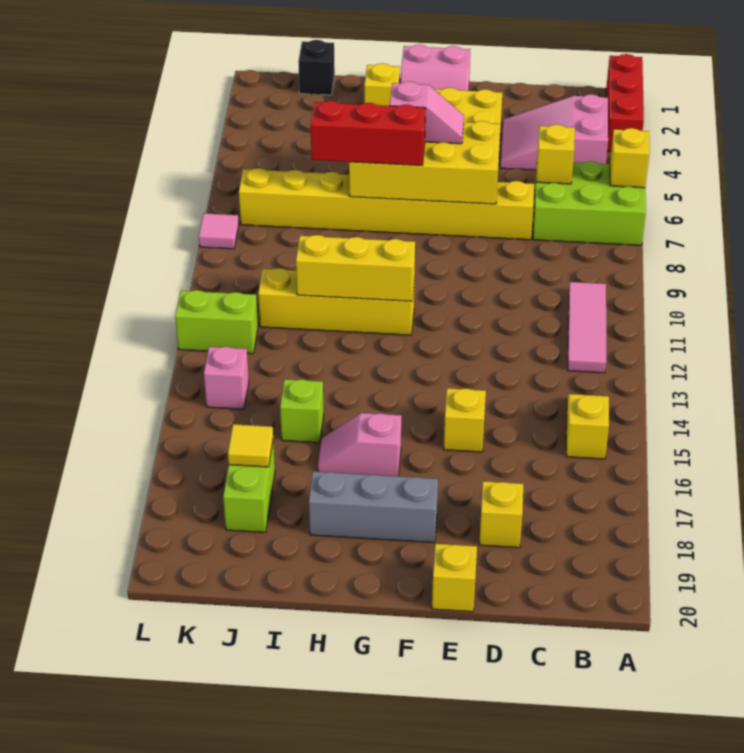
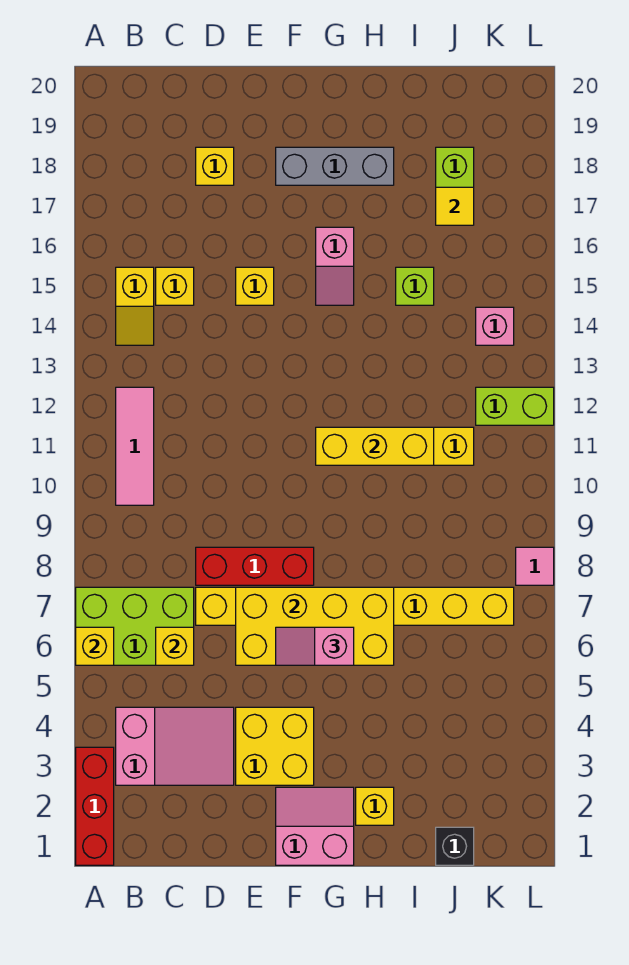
yellow 1x1 brick [432,544,477,612] -> yellow 1x1 brick moved to [156,267,194,305]
red 1x3 brick [311,101,425,165] -> red 1x3 brick moved to [196,547,314,585]
pink 1x2 slope [318,413,401,476] -> pink 1x2 slope turned to [316,227,354,305]

